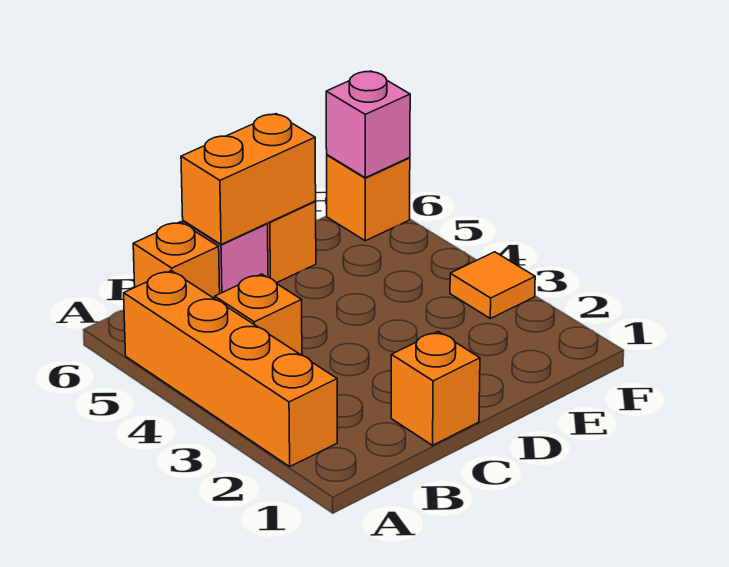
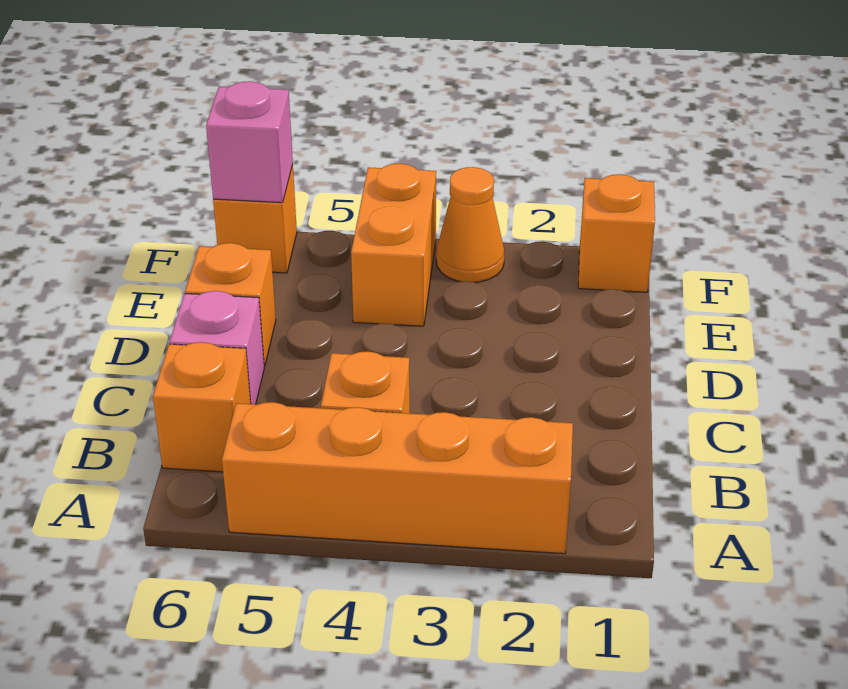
orange 1x1 brick [391,332,480,445] -> orange 1x1 brick moved to [578,174,655,292]
orange 1x2 brick [181,114,316,245] -> orange 1x2 brick moved to [351,164,436,326]
orange 1x1 tile [450,252,535,318] -> orange 1x1 cone [436,167,504,282]

